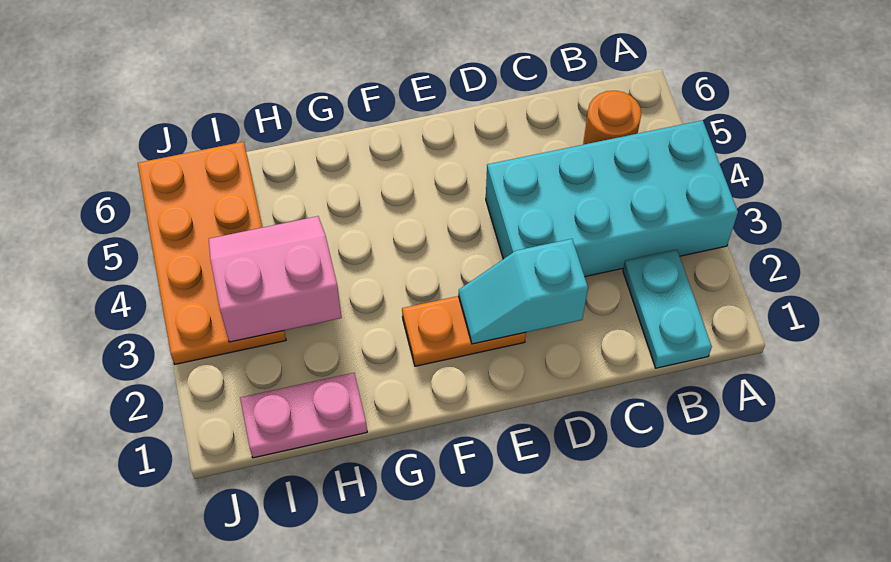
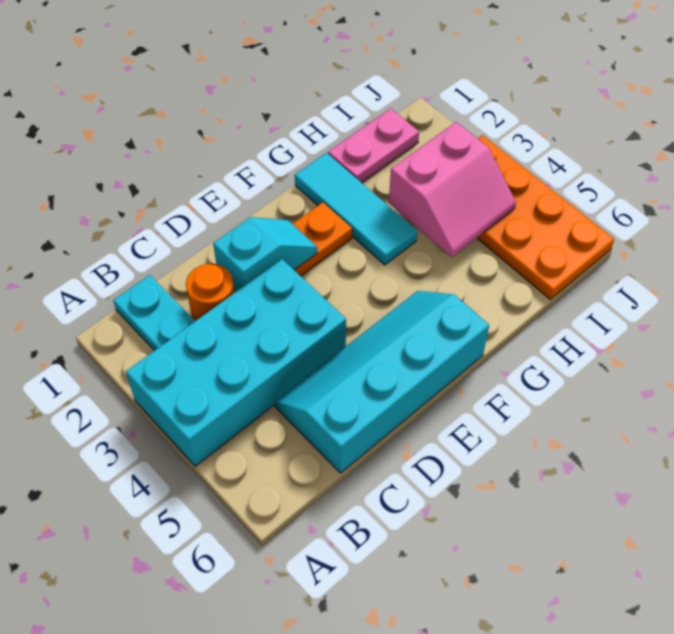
orange 1x1 round brick [583,91,641,145] -> orange 1x1 round brick moved to [186,264,235,321]
none -> cyan 2x4 slope [275,291,489,473]
none -> cyan 1x3 tile [295,153,417,265]

